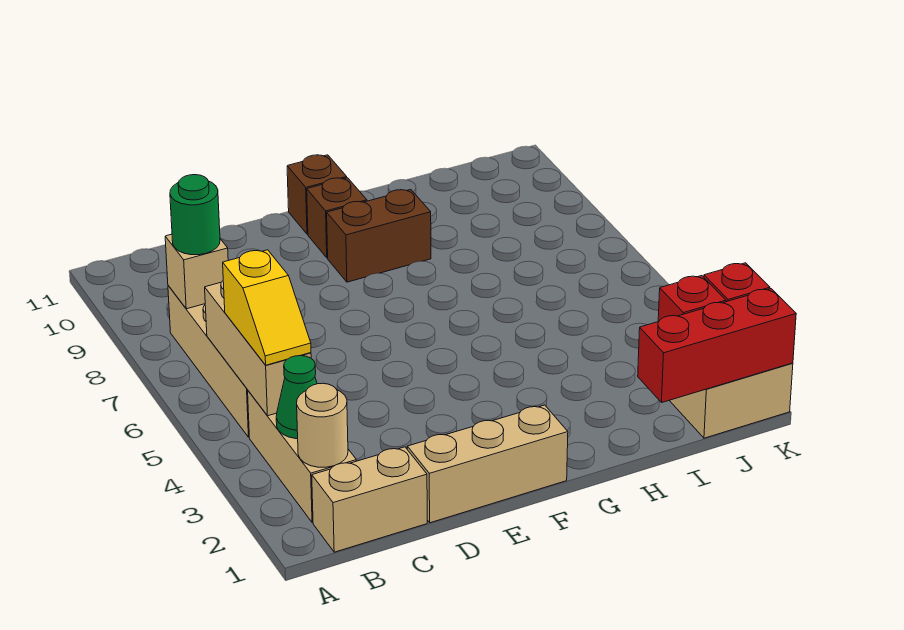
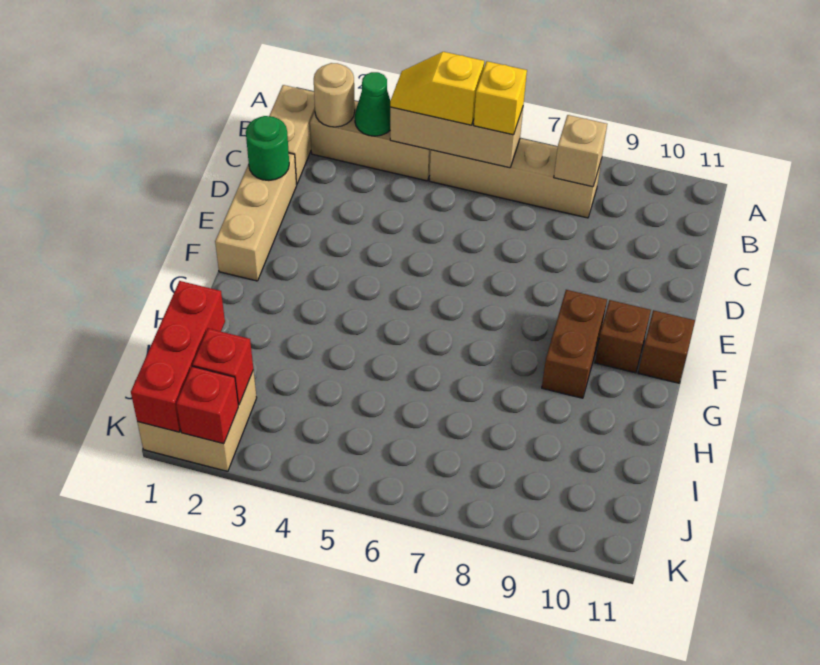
none -> yellow 1x1 brick [474,61,527,135]
green 1x1 round brick [170,175,220,255] -> green 1x1 round brick moved to [246,116,289,180]

